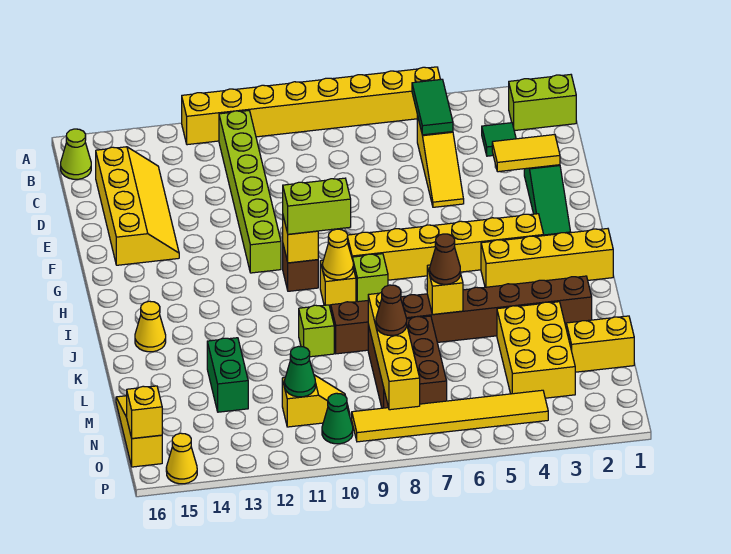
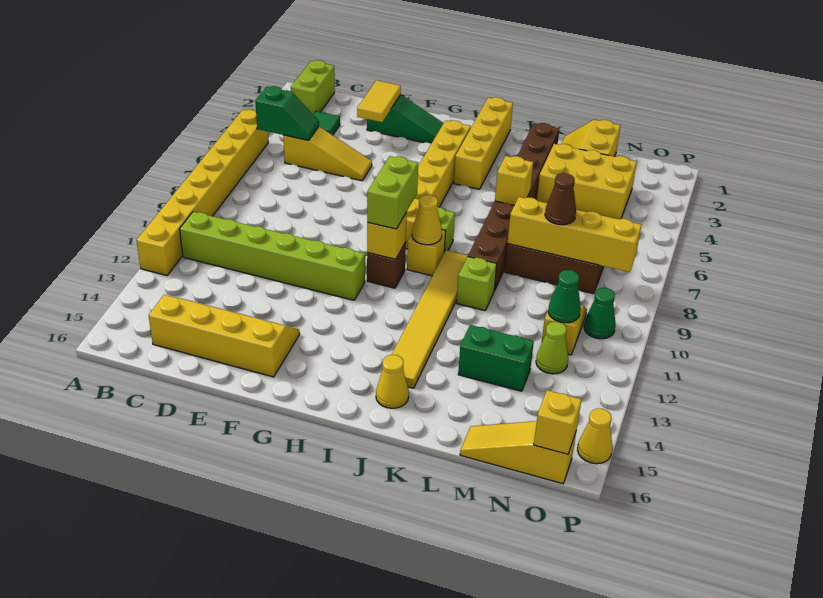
green 1x2 tile [412,79,453,135] -> green 1x2 slope [255,86,319,141]
lime 1x1 cone [61,129,91,179] -> lime 1x1 cone moved to [536,322,568,374]
brown 1x1 cone [430,234,460,284] -> none
yellow 1x6 tile [352,390,548,442] -> yellow 1x6 tile moved to [392,250,468,388]

